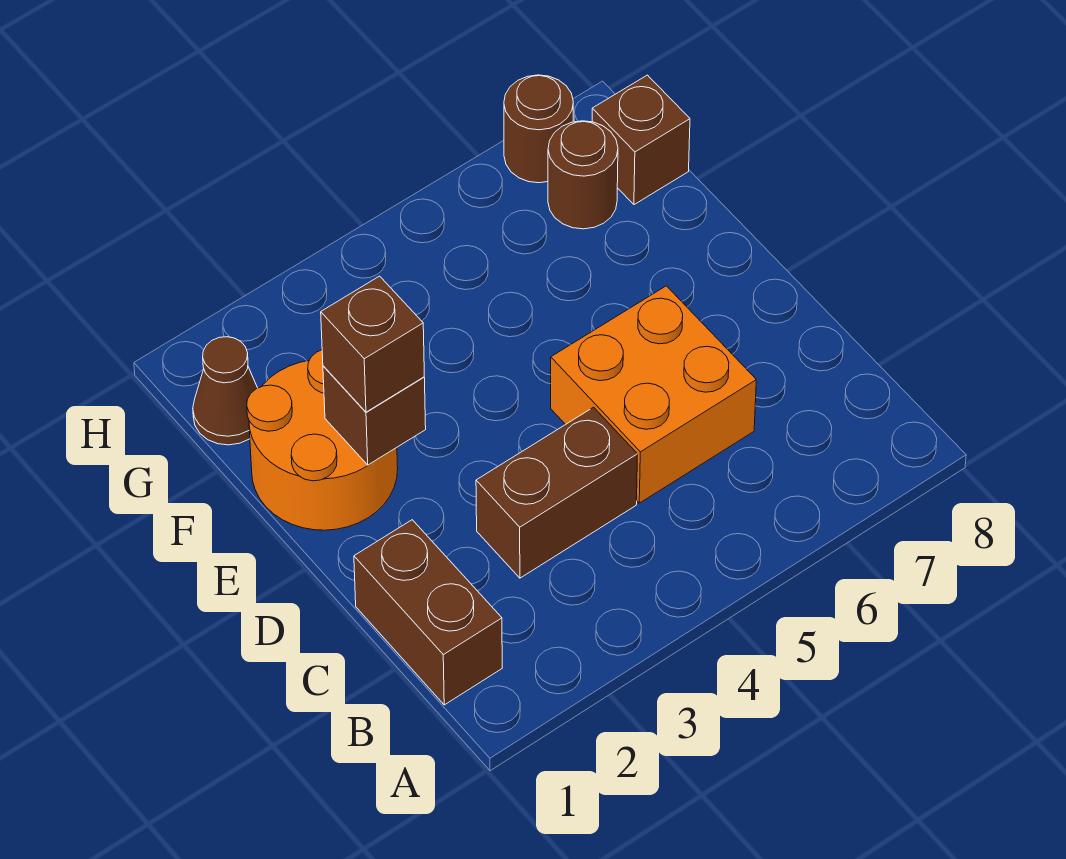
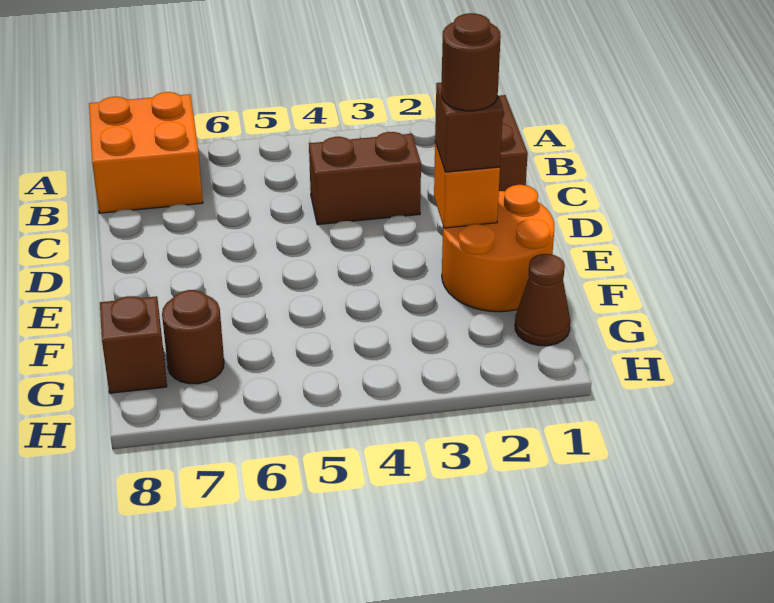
orange 2x2 brick [551,286,756,503] -> orange 2x2 brick moved to [89,92,203,213]
brown 1x1 brick [323,366,426,465] -> orange 1x1 brick [434,142,500,228]
brown 1x1 round brick [504,75,573,183] -> brown 1x1 round brick moved to [441,13,501,111]

